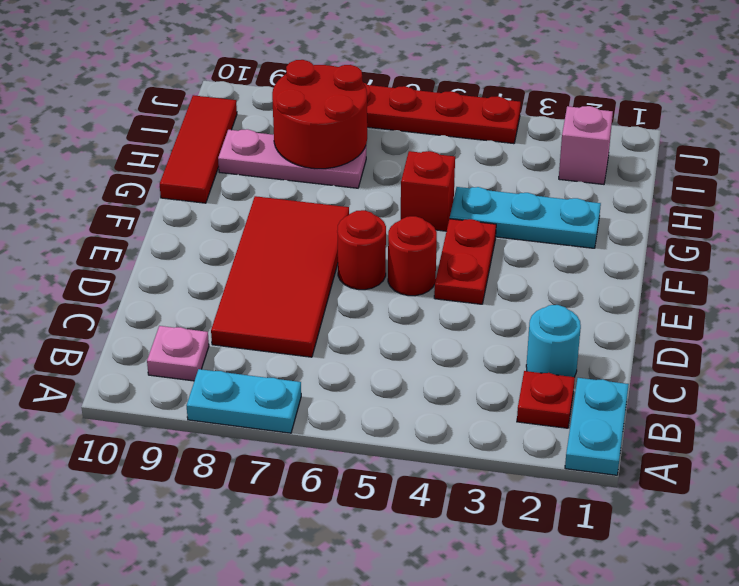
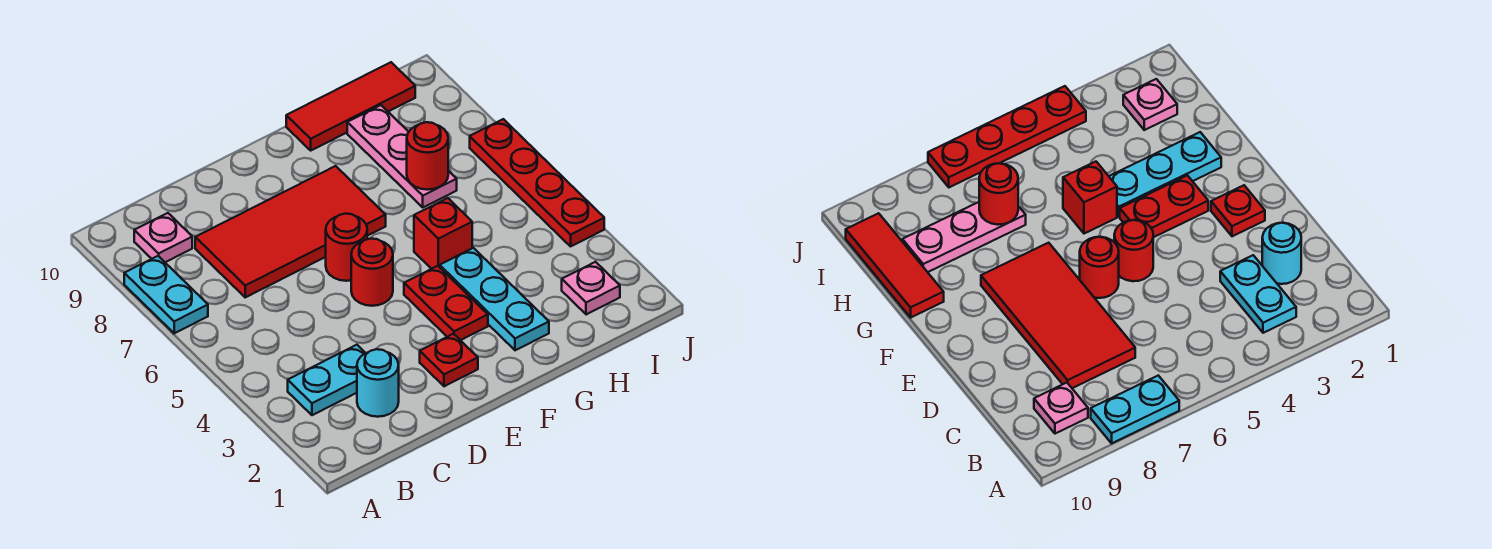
cyan 1x2 plate [565,378,629,475] -> cyan 1x2 plate moved to [288,345,365,415]
red 1x1 plate [517,371,575,428] -> red 1x1 plate moved to [420,334,478,386]
red 1x2 plate [434,219,496,304] -> red 1x2 plate turned to [404,266,488,340]
red 2x2 round brick [272,60,367,169] -> red 1x1 round brick [407,122,448,190]
pink 1x1 brick [559,106,613,184] -> pink 1x1 plate [562,262,620,315]

